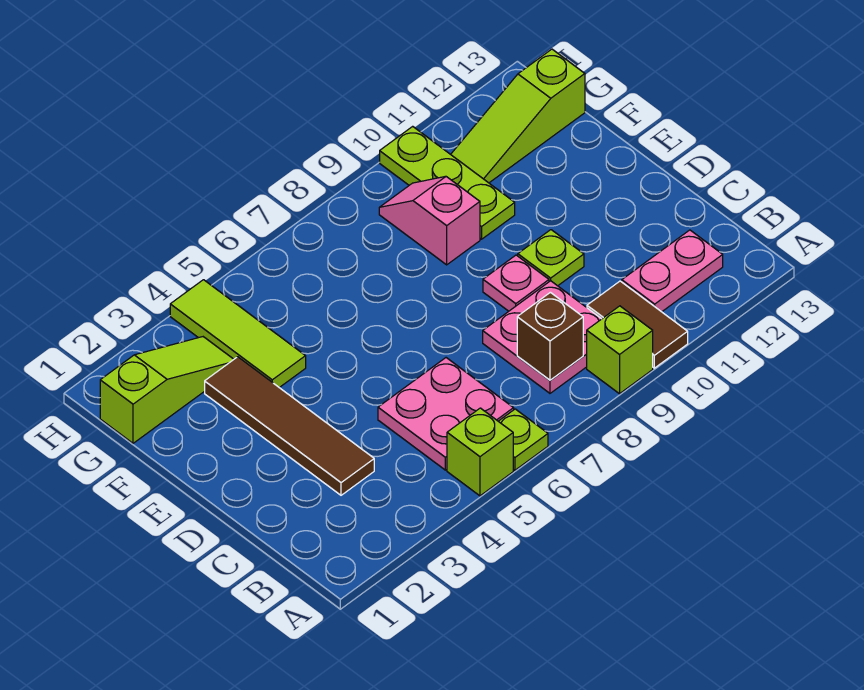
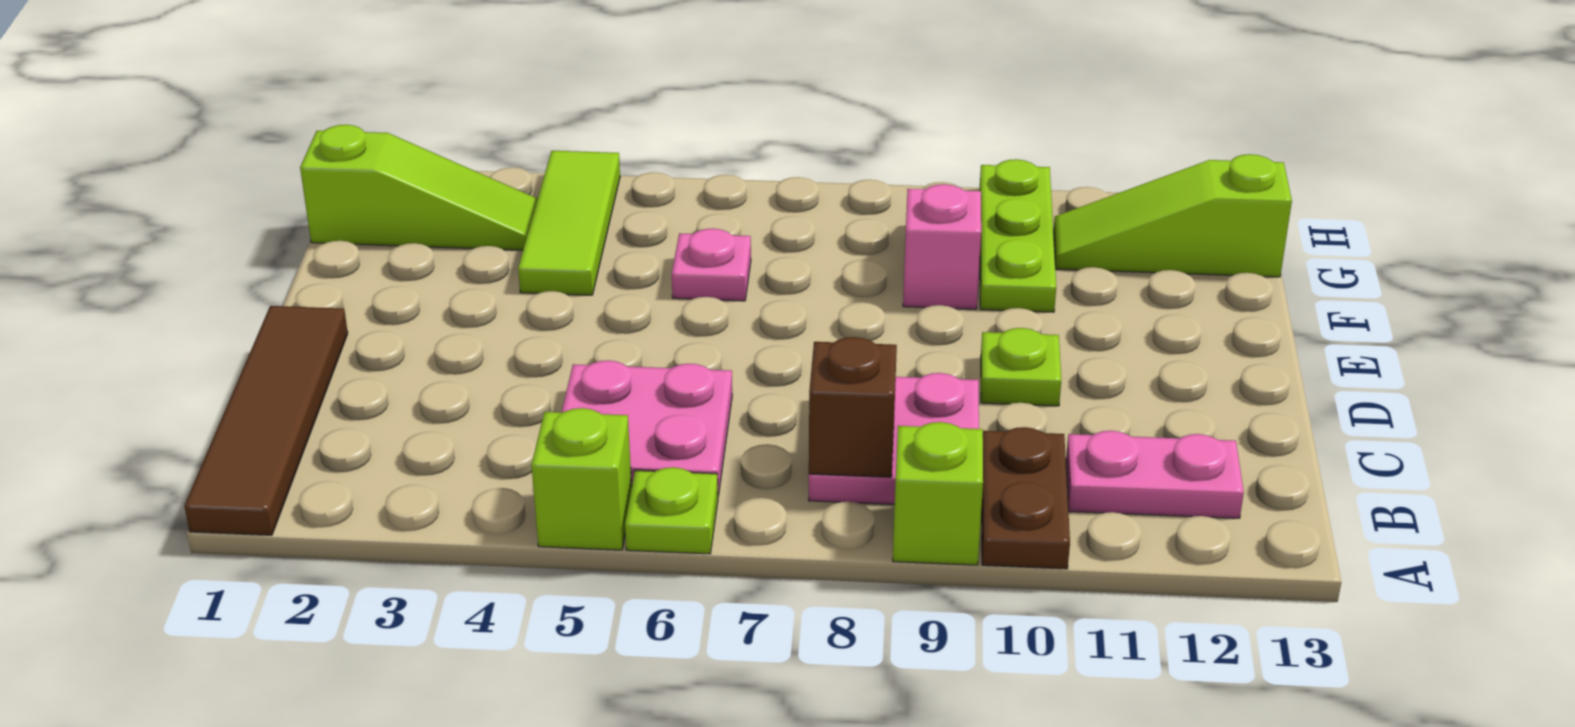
brown 1x2 tile [587,281,688,368] -> brown 1x2 plate [982,427,1070,569]
brown 1x4 tile [205,357,374,495] -> brown 1x4 tile moved to [184,306,348,535]
pink 1x1 plate [483,255,549,311] -> pink 1x1 plate moved to [672,228,751,301]

